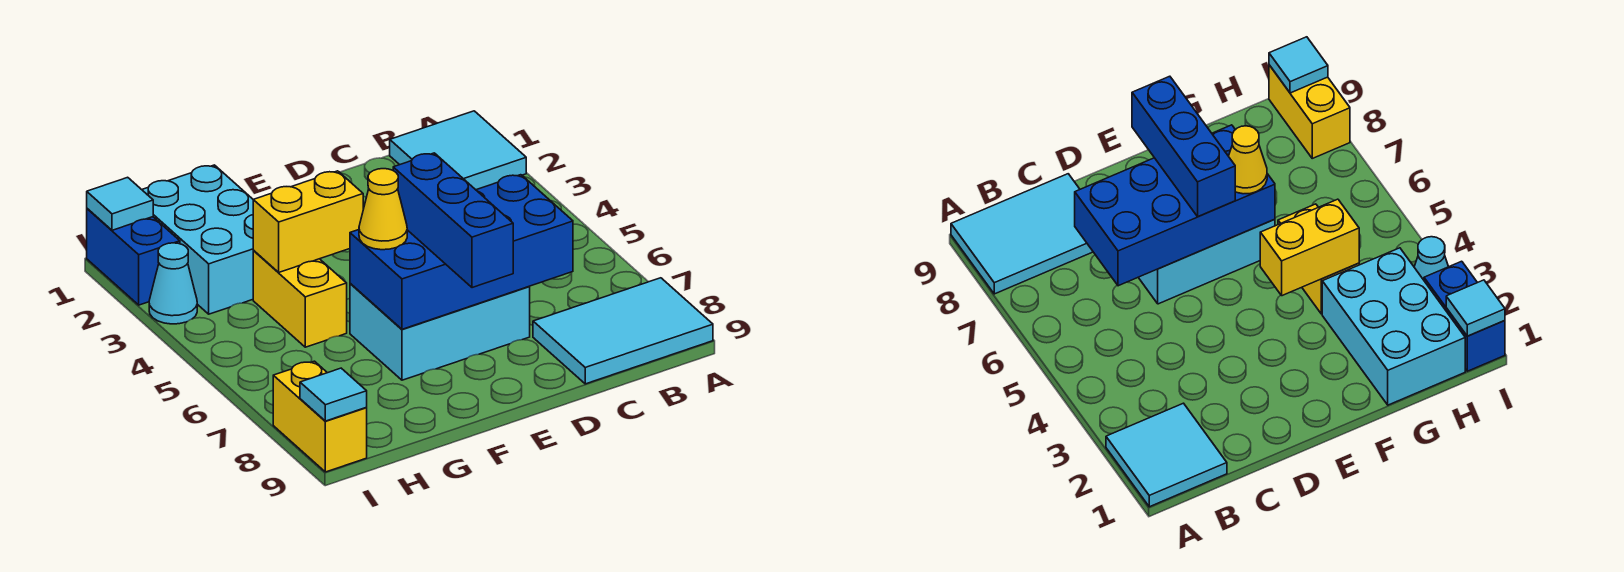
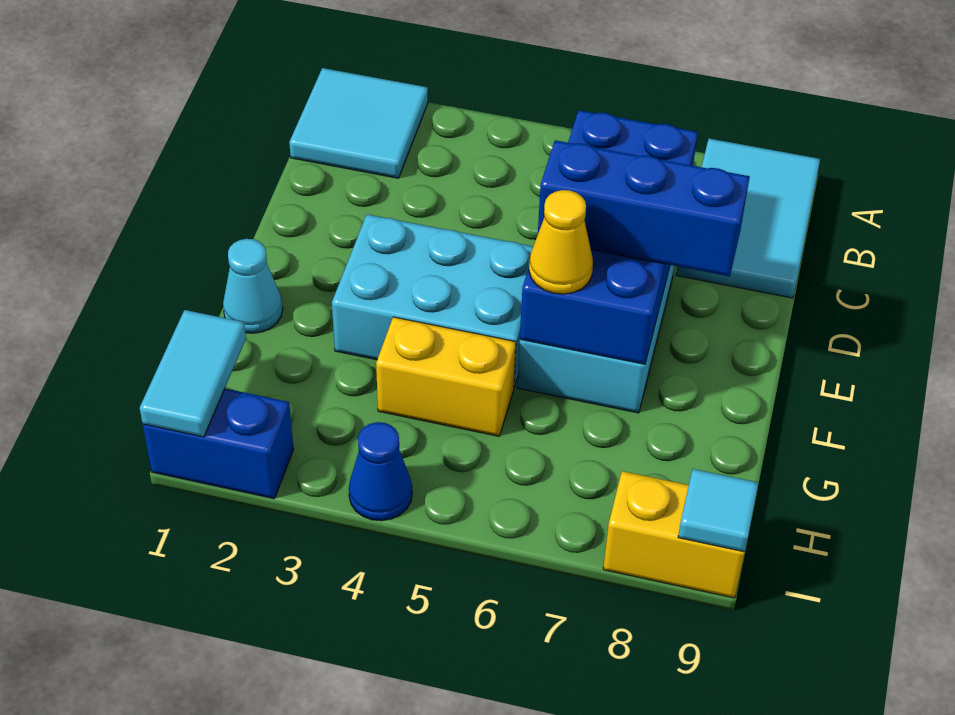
yellow 1x2 brick [253,171,363,273] -> none
cyan 2x3 brick [142,165,254,314] -> cyan 2x3 brick moved to [332,214,533,387]
cyan 1x1 tile [87,177,153,230] -> cyan 1x2 tile [140,310,246,437]
cyan 1x1 cone [149,243,197,324] -> cyan 1x1 cone moved to [223,239,283,333]
none -> blue 1x1 cone [349,422,412,521]

